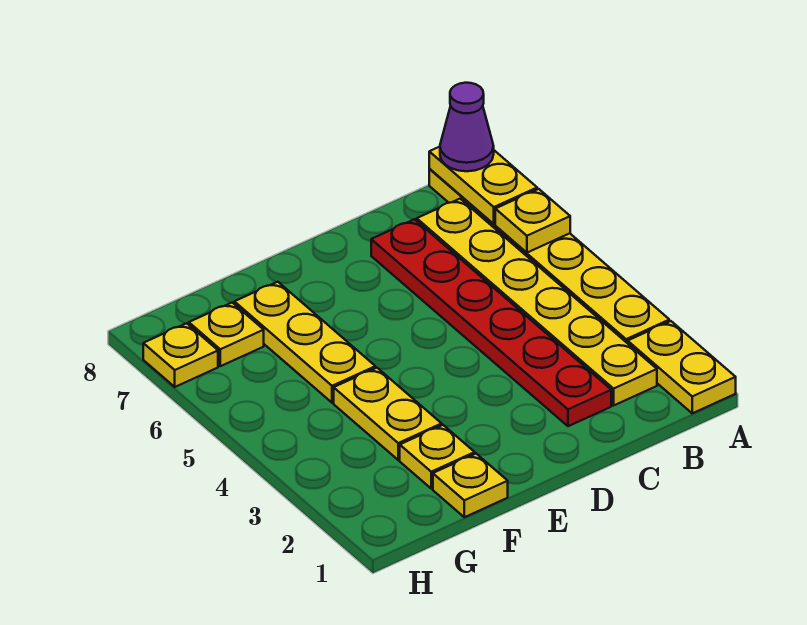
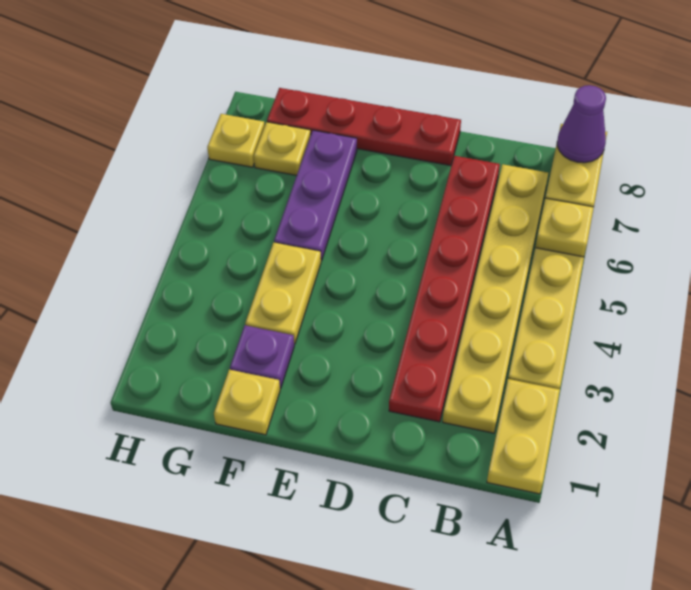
none -> red 1x4 plate [267,88,461,166]
yellow 1x1 plate [400,425,475,489] -> purple 1x1 plate [230,325,294,389]
yellow 1x3 plate [234,282,375,403] -> purple 1x3 plate [274,130,357,261]

